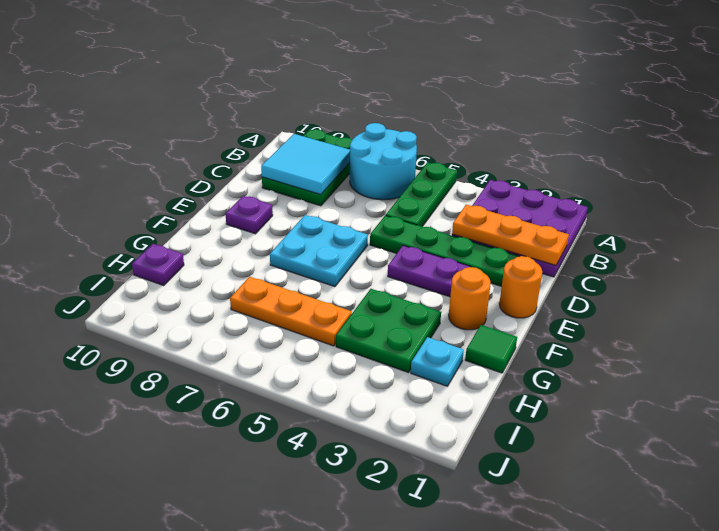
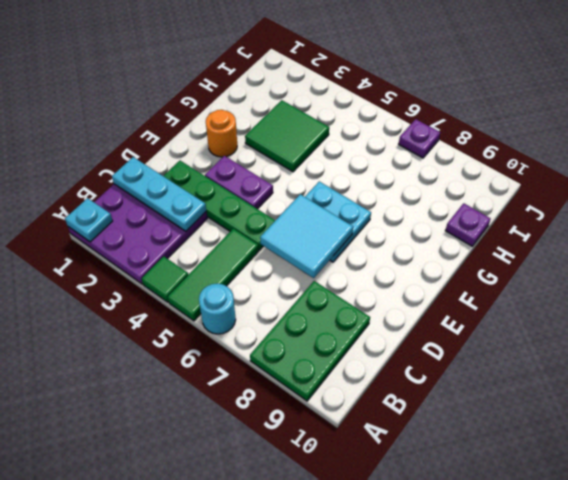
green 1x3 plate [386,162,457,227] -> green 1x3 tile [168,229,258,321]
cyan 2x2 round brick [350,123,417,200] -> cyan 1x1 round brick [199,284,236,334]
cyan 2x2 tile [261,134,350,194] -> cyan 2x2 tile moved to [260,194,353,278]
orange 1x3 plate [452,205,569,265] -> cyan 1x3 plate [112,157,206,231]
orange 1x1 round brick [499,256,542,318] -> none
purple 1x1 plate [225,196,273,234] -> purple 1x1 plate moved to [399,119,440,158]
green 1x1 tile [465,325,517,373] -> green 1x1 tile moved to [142,256,188,302]
green 2x2 plate [336,289,441,373] -> green 2x2 tile [245,100,329,172]
cyan 1x1 plate [411,337,464,386] -> cyan 1x1 plate moved to [65,198,113,242]
orange 1x3 plate [230,276,352,346] -> none

